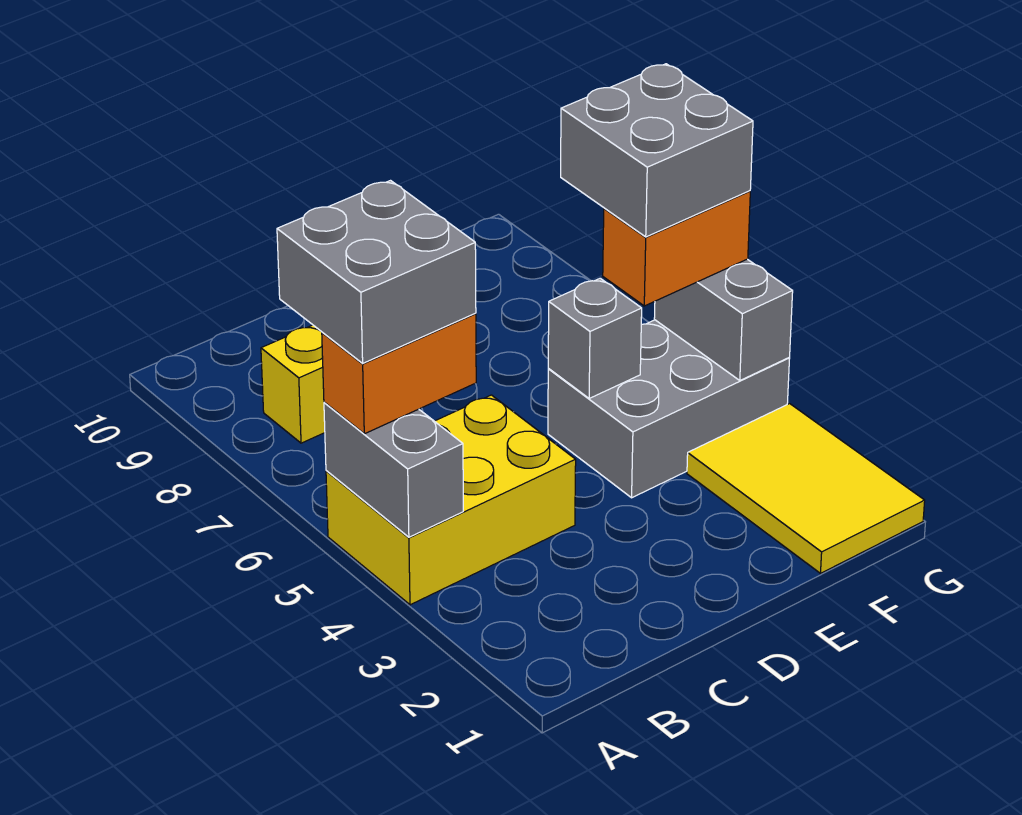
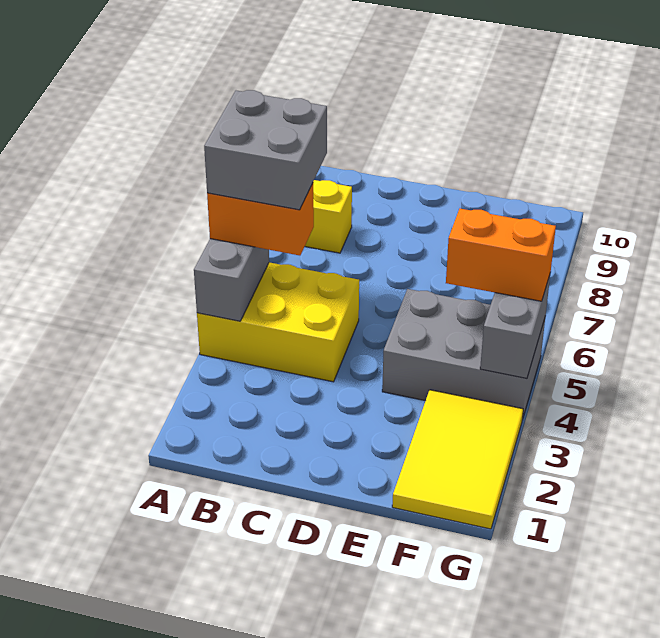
grey 1x1 brick [548,278,642,399] -> none
grey 2x2 brick [561,64,753,237] -> none

